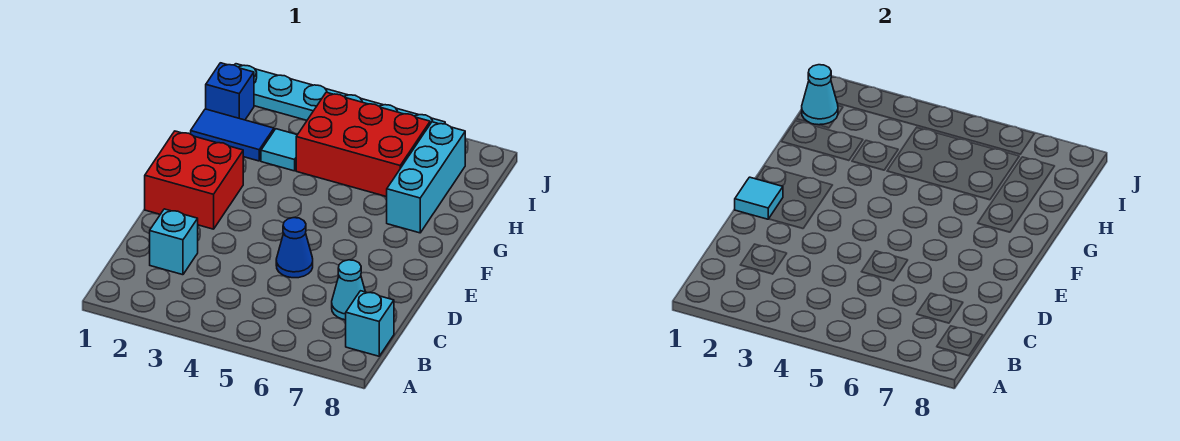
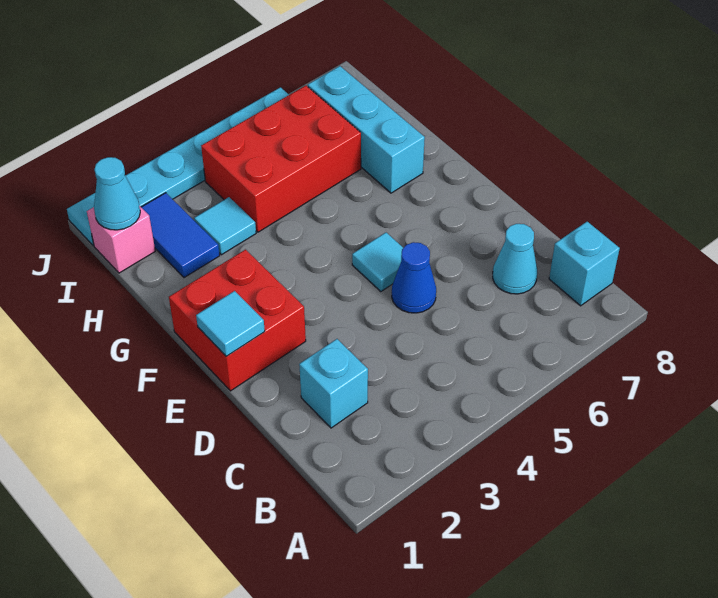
none -> cyan 1x1 tile [352,233,403,292]
blue 1x2 tile [191,109,274,161] -> blue 1x2 tile turned to [141,193,220,278]
blue 1x1 brick [206,63,254,120] -> pink 1x1 brick [87,206,155,273]

